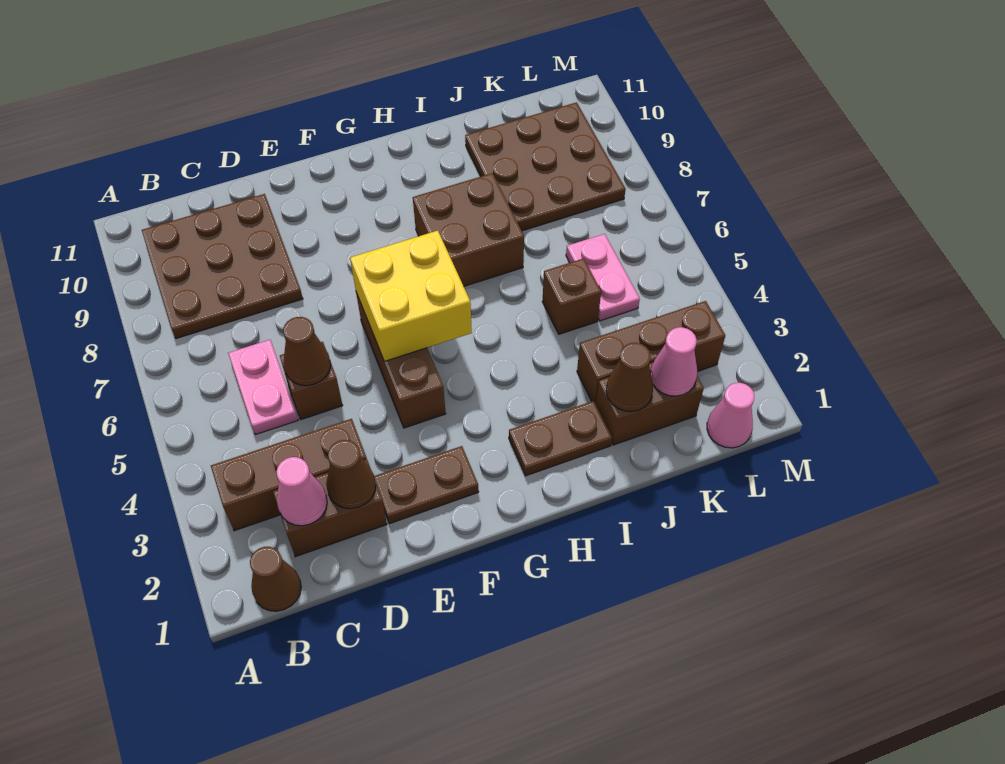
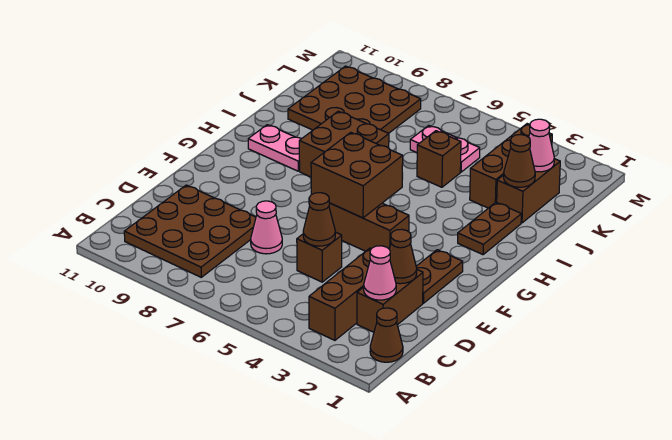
pink 1x2 plate [228,340,298,435] -> pink 1x2 plate moved to [248,125,302,171]
yellow 2x2 brick [350,231,472,362] -> brown 2x2 brick [311,132,403,218]
pink 1x1 cone [707,383,754,448] -> pink 1x1 cone moved to [251,201,282,254]

